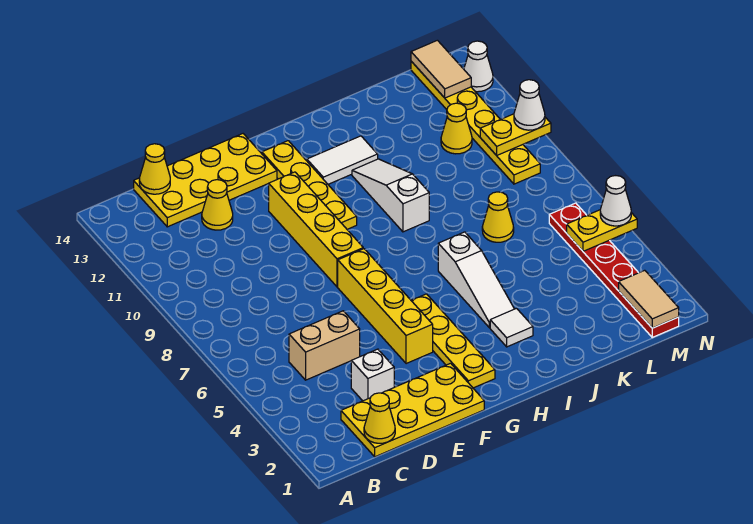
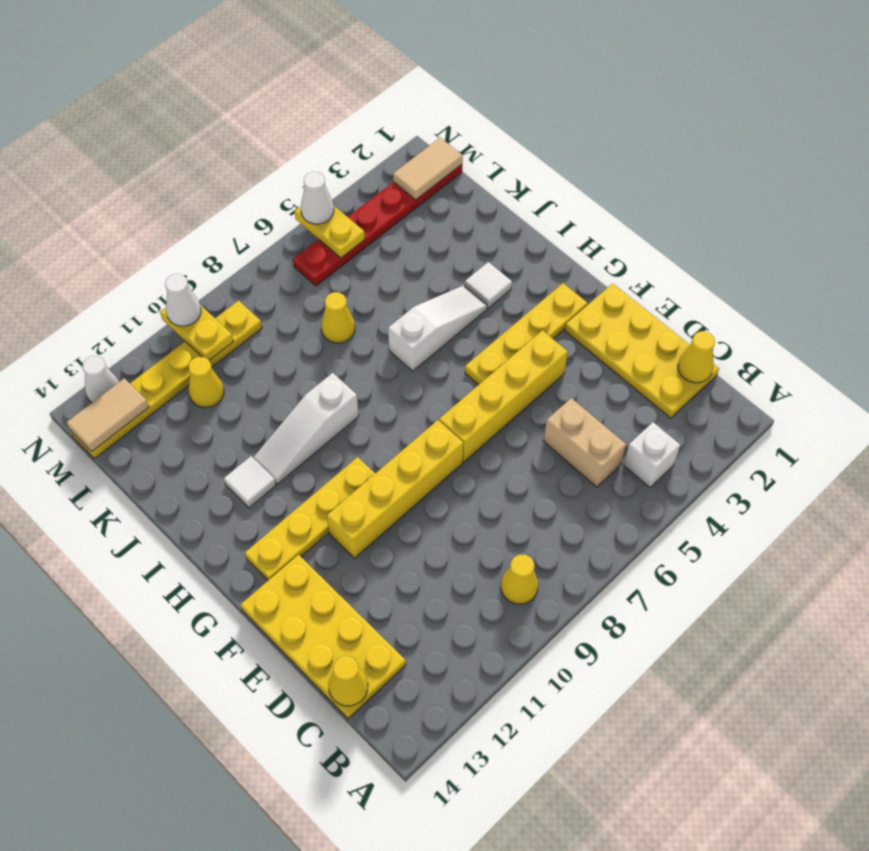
white 1x1 brick [351,349,394,401] -> white 1x1 brick moved to [623,422,680,487]
yellow 1x1 cone [202,180,233,230] -> yellow 1x1 cone moved to [501,555,538,604]
white 1x2 tile [307,136,378,184] -> white 1x1 tile [224,456,276,508]

